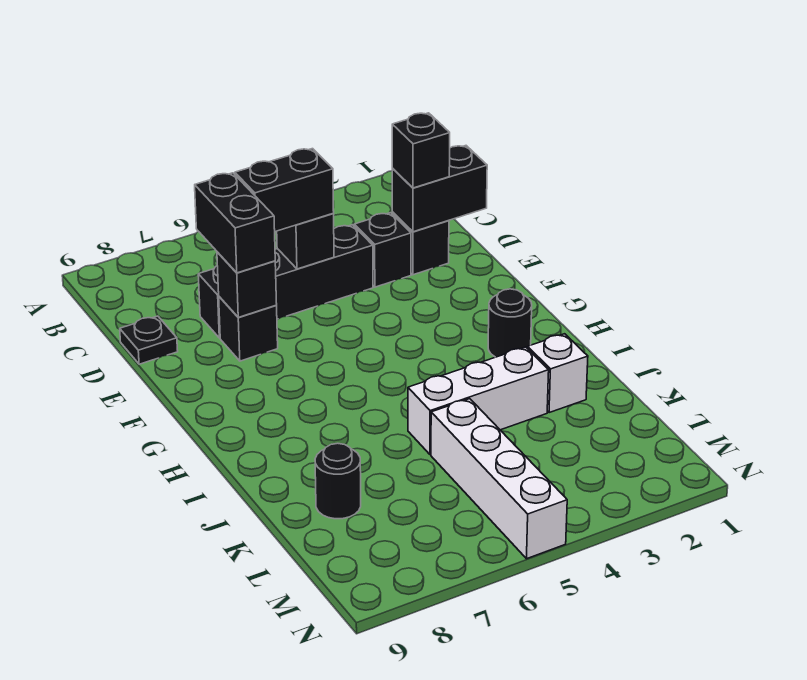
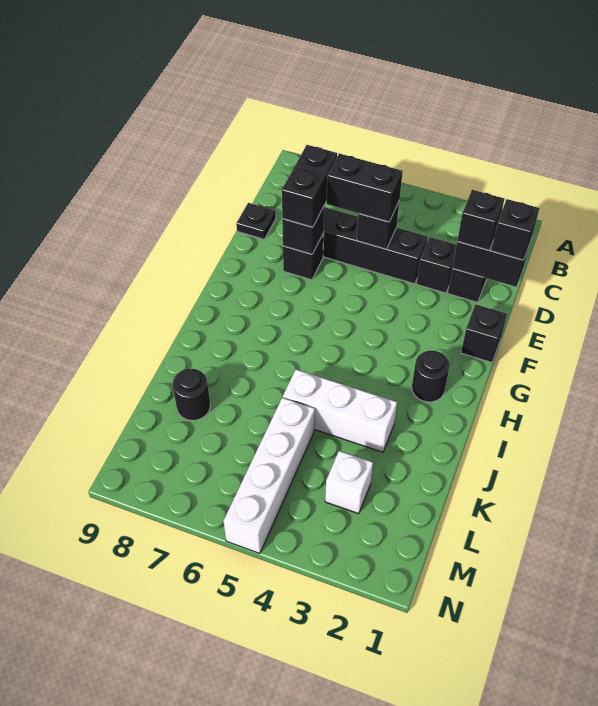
none -> black 1x1 brick [491,199,540,260]
none -> black 1x1 brick [461,304,507,363]
white 1x1 brick [528,334,588,413] -> white 1x1 brick moved to [325,451,373,514]

